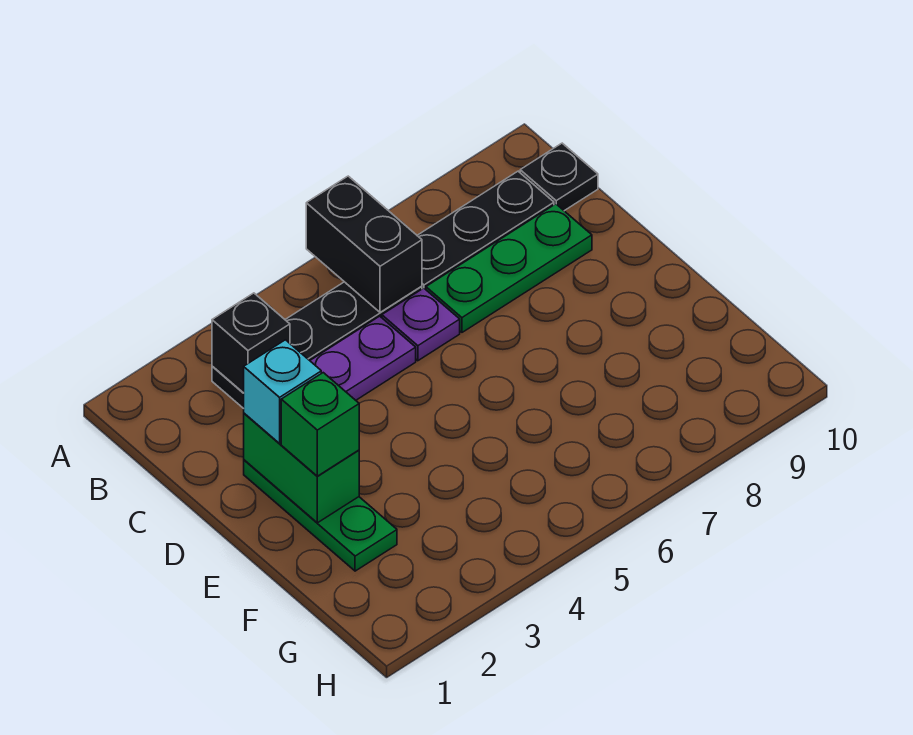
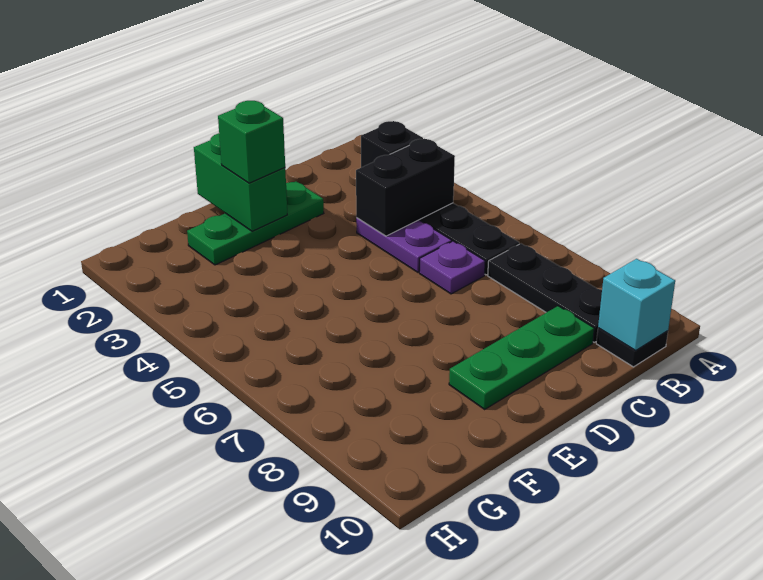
black 1x2 brick [306,176,422,312] -> black 1x2 brick moved to [356,139,455,236]
green 1x3 plate [426,204,592,332] -> green 1x3 plate turned to [449,306,594,409]
green 1x2 brick [244,413,359,523] -> green 1x2 brick turned to [194,133,287,231]
cyan 1x1 brick [244,340,321,443] -> cyan 1x1 brick moved to [598,259,675,350]

